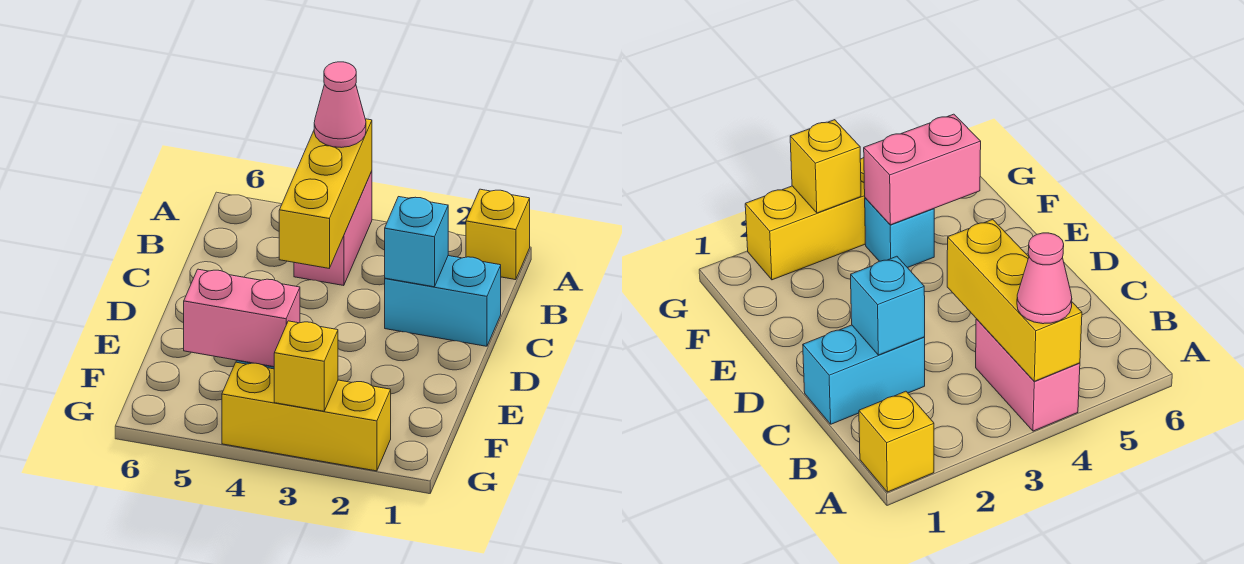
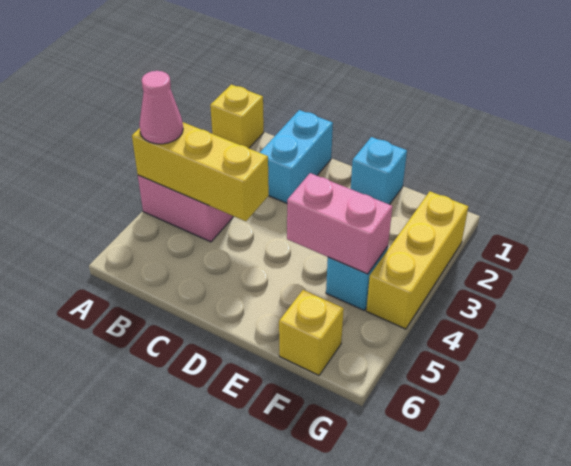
cyan 1x1 brick [385,197,448,287] -> cyan 1x1 brick moved to [351,137,407,205]
pink 1x2 brick [184,269,300,367] -> pink 1x2 brick turned to [287,173,392,274]
yellow 1x1 brick [274,321,338,411] -> yellow 1x1 brick moved to [279,290,344,375]

